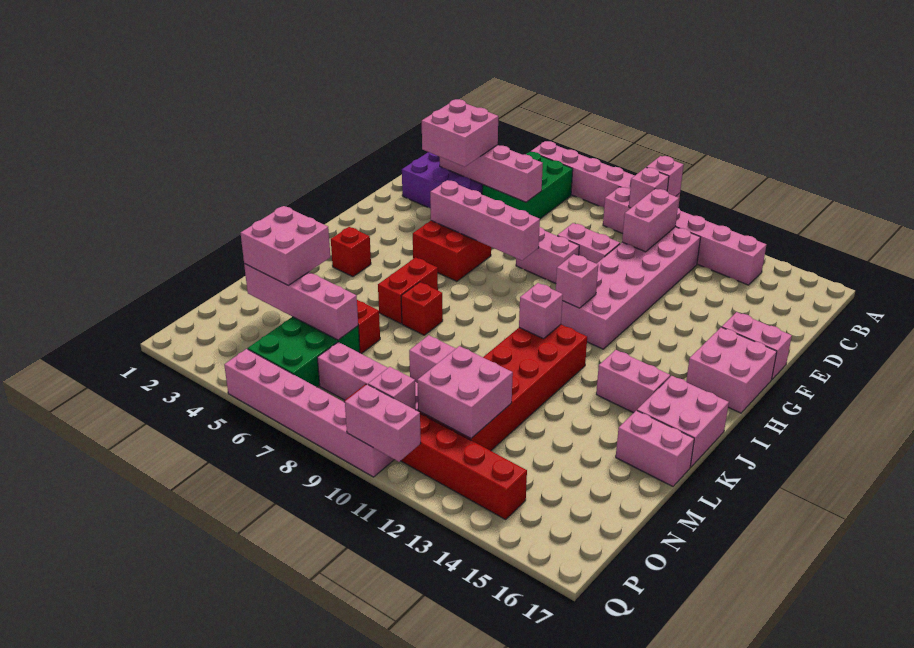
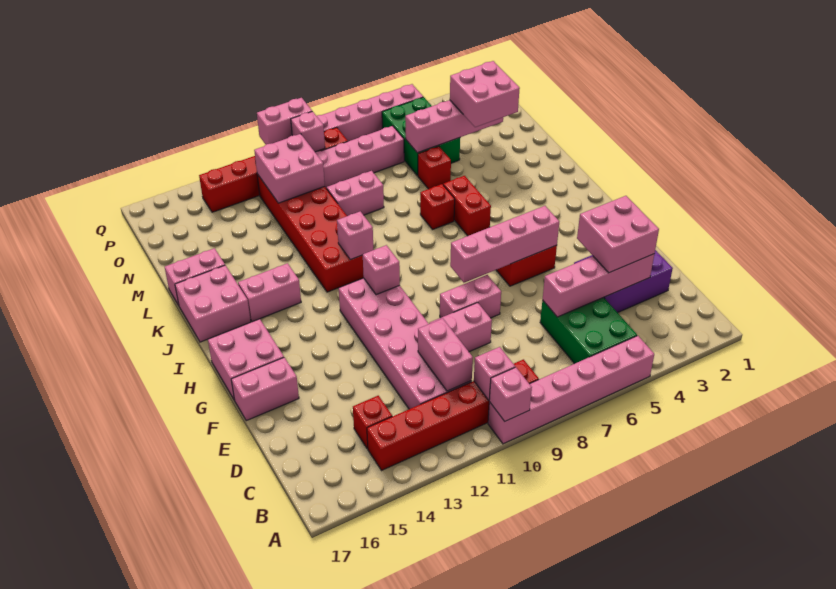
pink 1x6 brick [603,187,766,285] -> red 1x6 brick [367,359,539,470]
red 1x1 brick [331,227,371,277] -> red 1x1 brick moved to [353,396,392,449]

